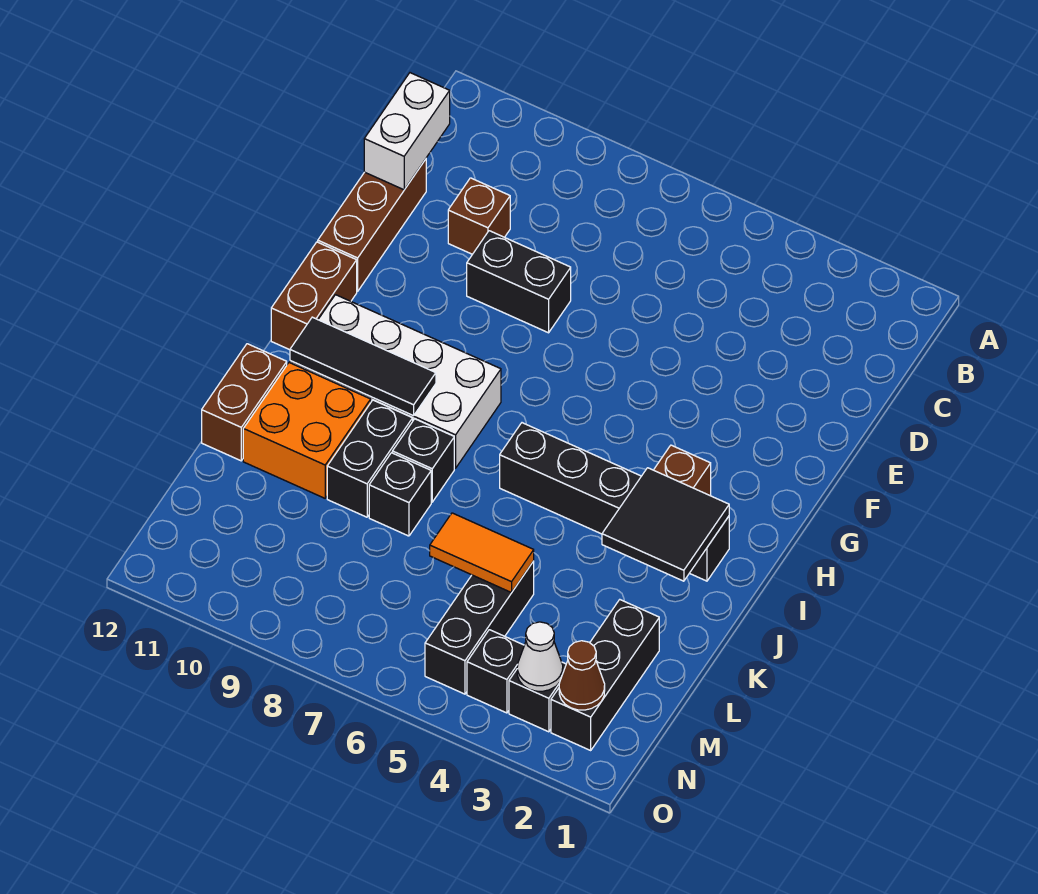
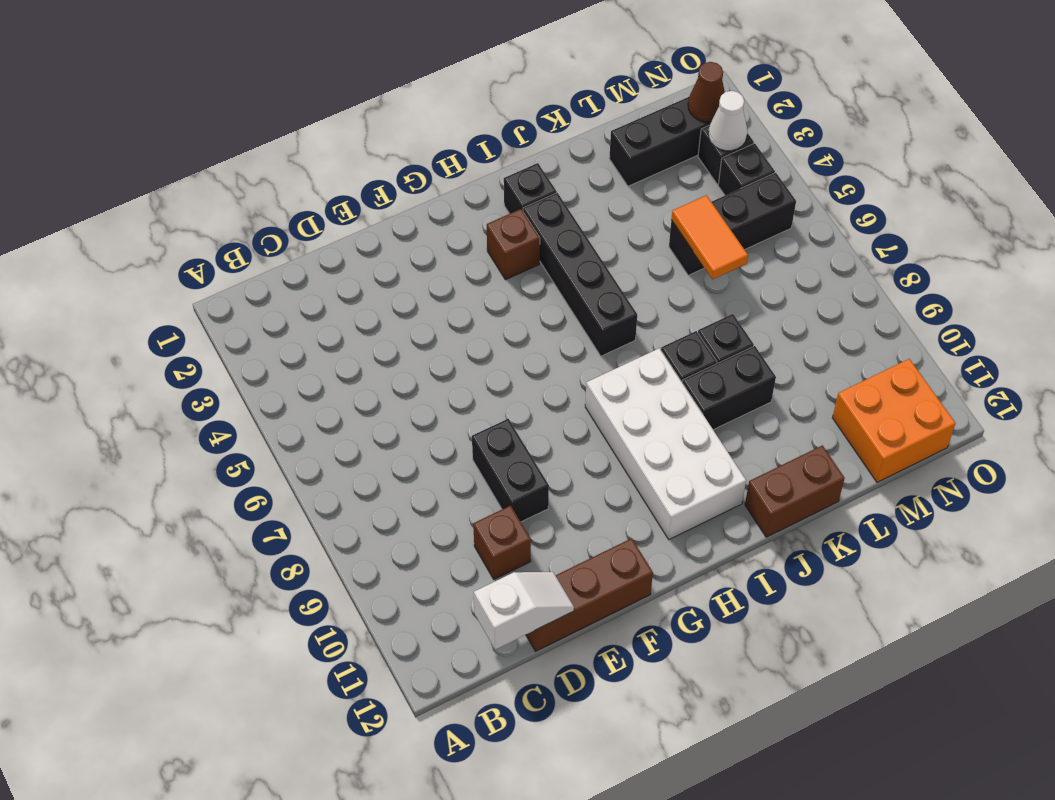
white 1x2 brick [364,73,450,190] -> white 1x2 slope [474,572,574,650]
brown 1x2 brick [271,242,357,350] -> none
black 2x2 tile [602,468,729,581] -> none
black 1x3 tile [290,317,436,416] -> none
orange 2x2 brick [243,363,371,498] -> orange 2x2 brick moved to [832,359,955,482]

